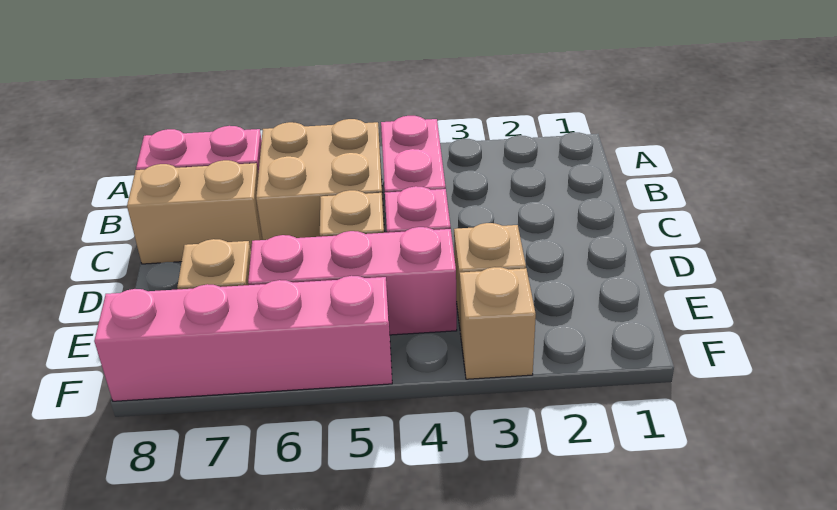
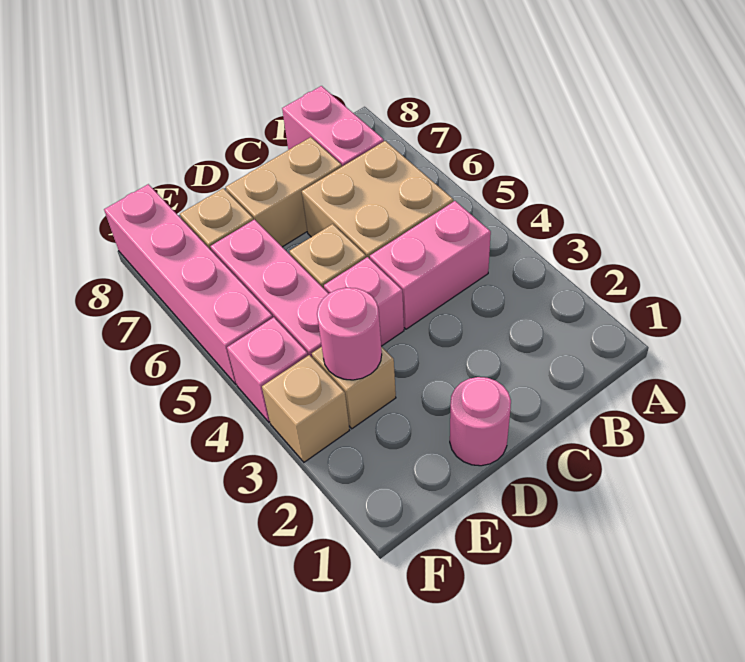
tan 1x2 brick [127,160,263,264] -> tan 1x2 brick turned to [226,137,342,247]
none -> pink 1x1 round brick [450,377,511,466]
none -> pink 1x1 round brick [317,288,382,380]
none -> pink 1x1 brick [227,317,308,422]

